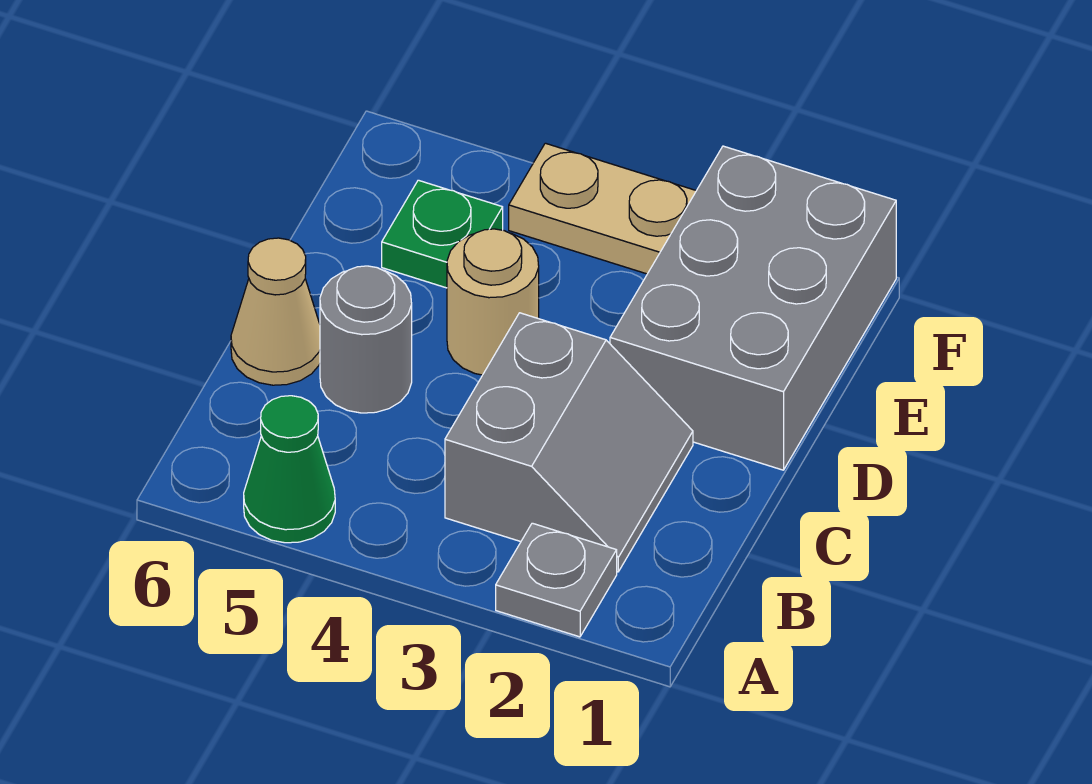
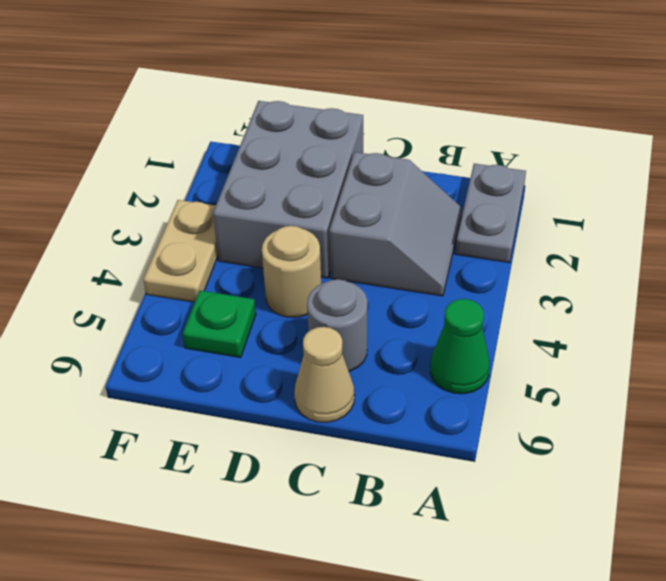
grey 1x1 plate [496,523,617,637] -> grey 1x2 plate [455,164,526,263]
grey 2x2 slope [445,313,693,572] -> grey 2x2 slope turned to [329,152,462,296]
grey 2x3 brick [610,146,896,470] -> grey 2x3 brick turned to [213,101,363,278]

